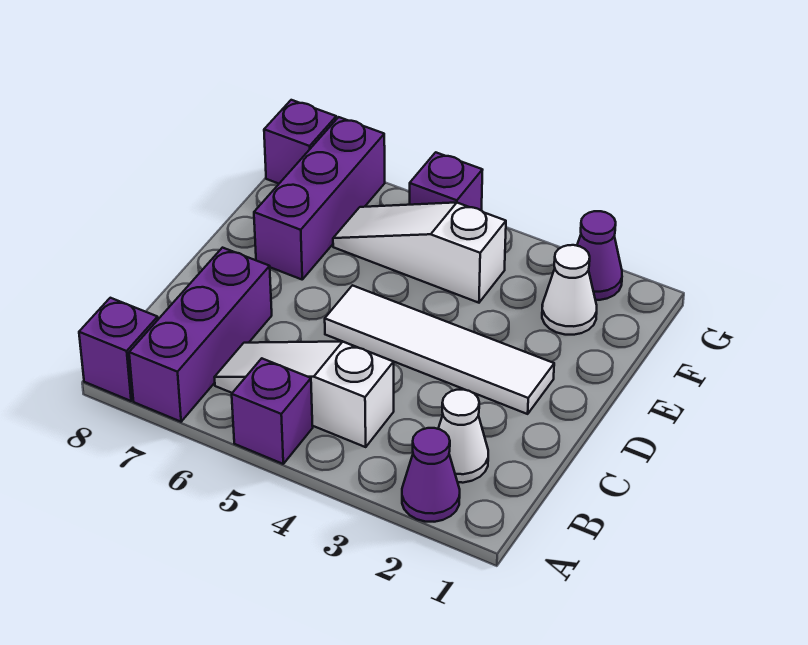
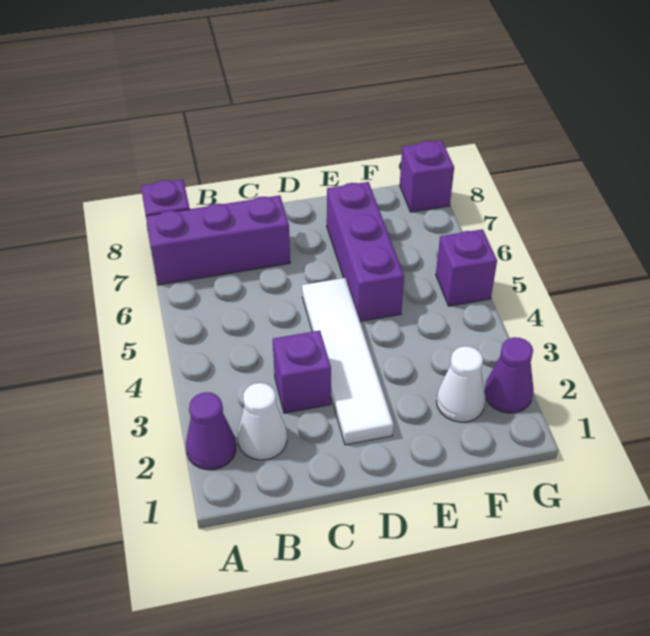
purple 1x1 brick [232,358,313,464] -> purple 1x1 brick moved to [273,330,331,413]
white 1x3 slope [215,342,394,447] -> none
purple 1x3 brick [254,117,385,279] -> purple 1x3 brick turned to [327,182,404,321]
white 1x3 slope [333,203,506,303] -> none

